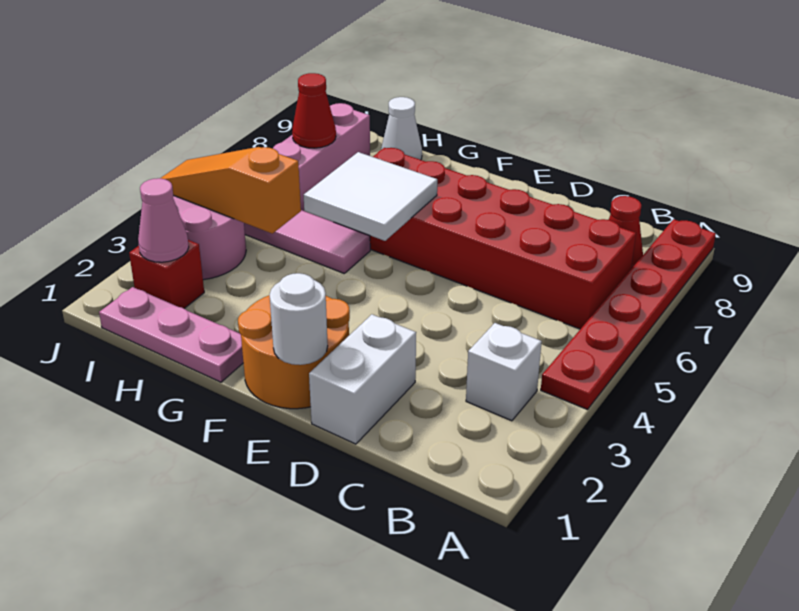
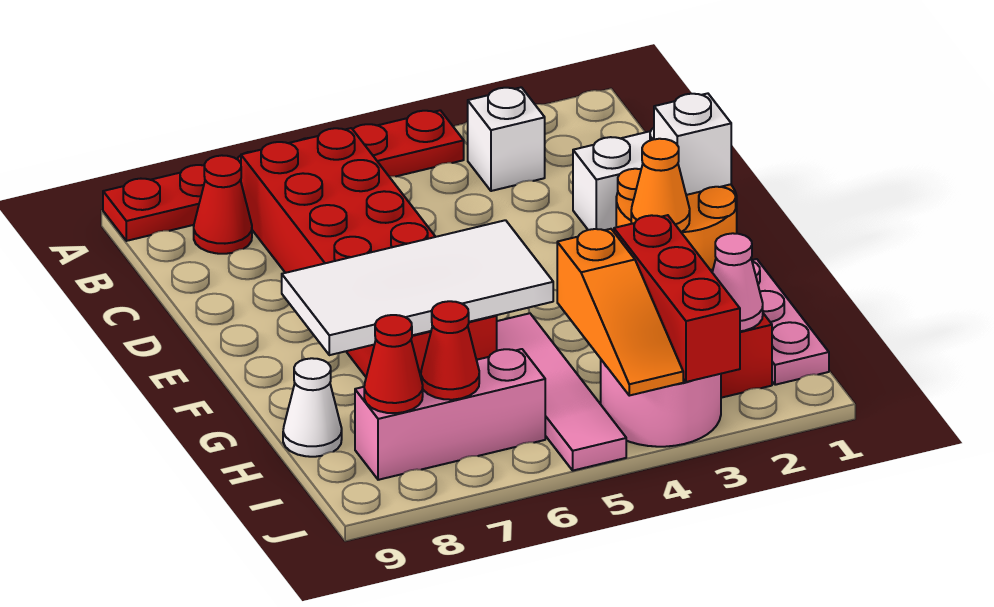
white 1x1 round brick [270,273,328,365] -> white 1x1 brick [654,93,731,195]
none -> orange 1x1 cone [631,139,690,232]
white 2x2 tile [304,152,437,241] -> white 2x4 tile [282,220,553,355]
none -> red 1x3 brick [614,215,740,382]
none -> red 1x1 cone [364,315,423,413]

